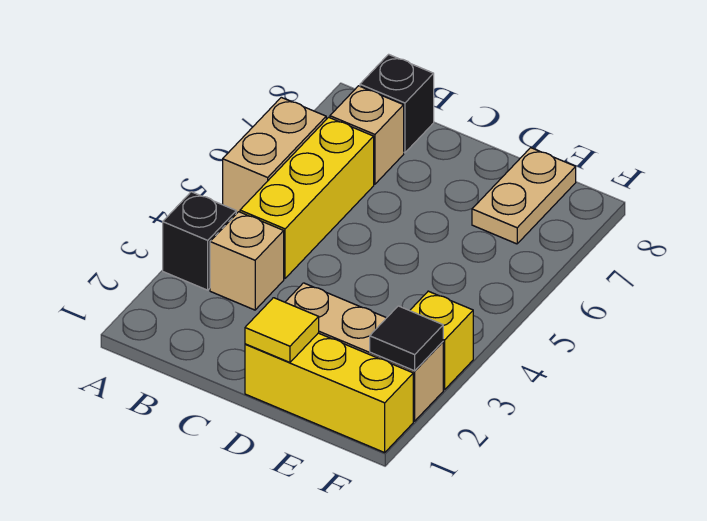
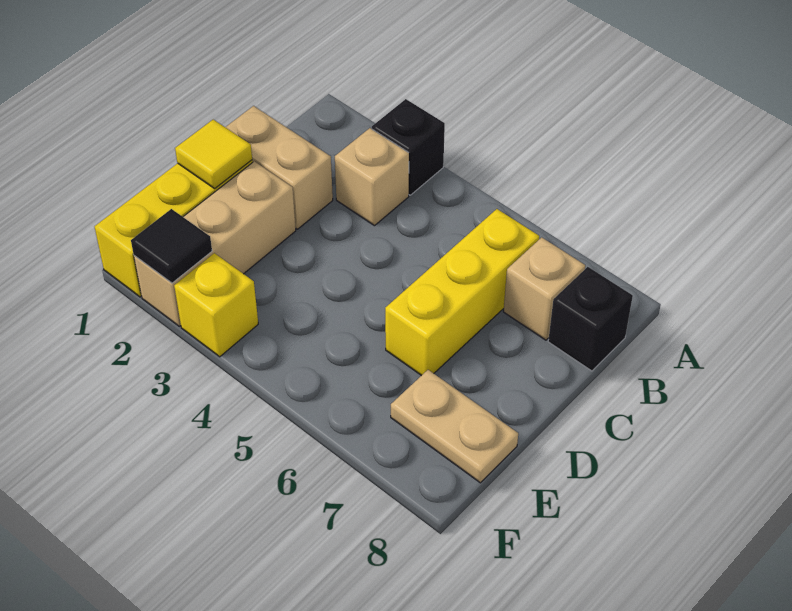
tan 1x2 brick [223,97,326,214] -> tan 1x2 brick moved to [225,106,333,229]
yellow 1x3 brick [240,117,374,279] -> yellow 1x3 brick turned to [385,209,539,376]

